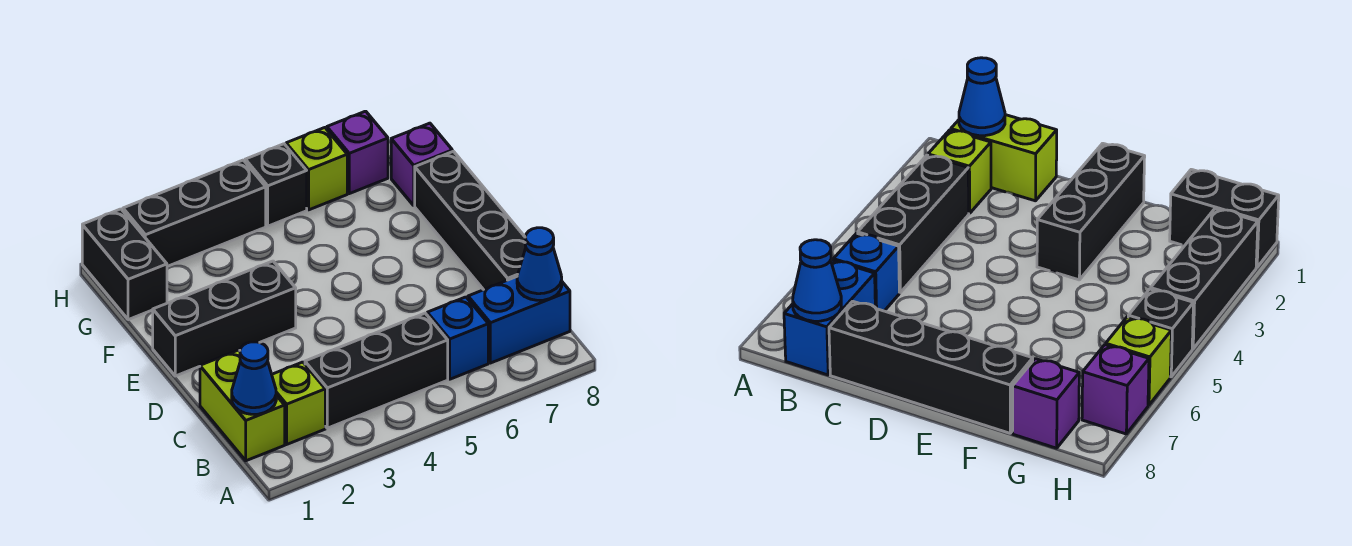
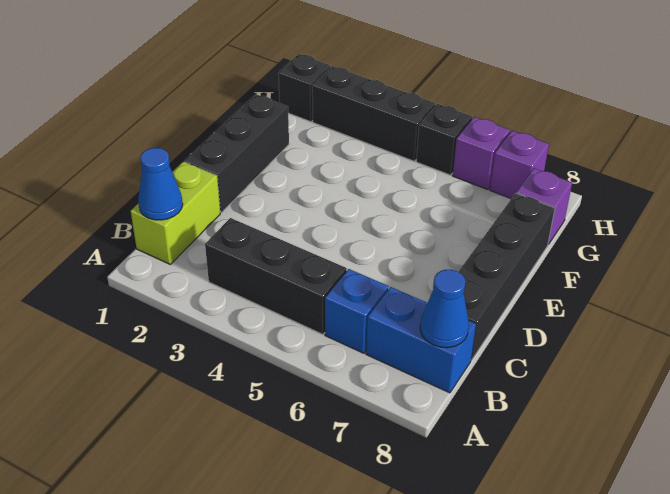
lime 1x1 brick [272,362,325,444] -> none
black 1x3 brick [153,261,296,376] -> black 1x3 brick turned to [185,94,289,213]
black 1x2 brick [82,209,167,320] -> black 1x1 brick [279,54,330,122]
lime 1x1 brick [286,128,347,210] -> purple 1x1 brick [453,117,510,190]

